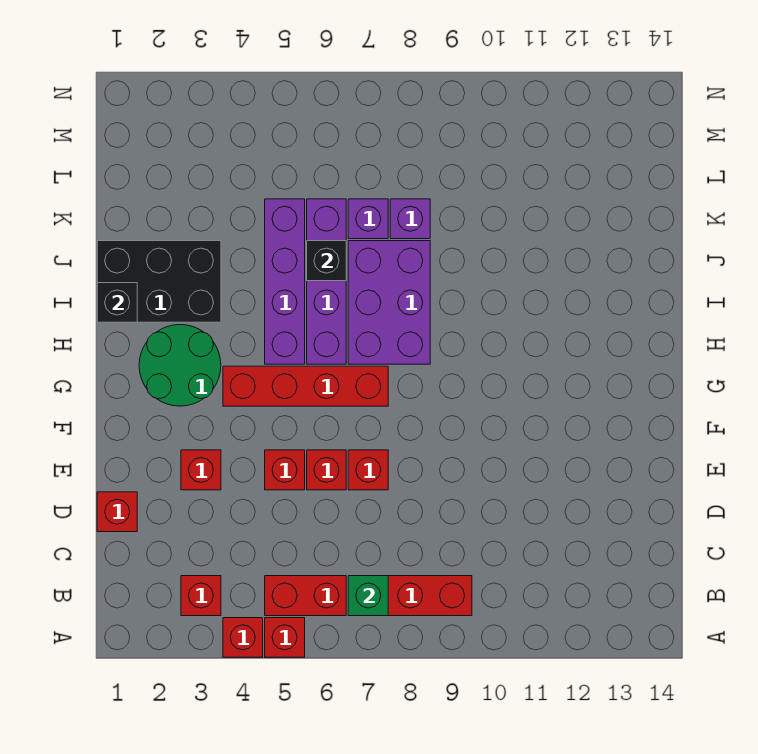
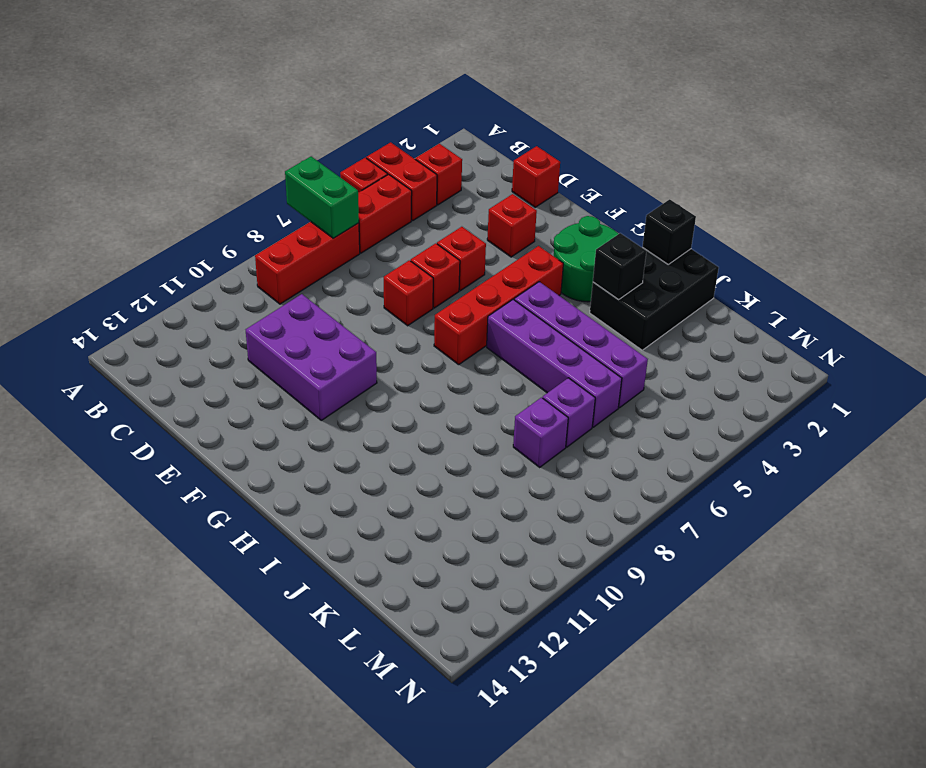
red 1x1 brick [223,618,263,657] -> red 1x2 brick [366,142,437,221]
green 1x1 brick [348,576,388,616] -> green 1x2 brick [285,156,359,238]
purple 2x3 brick [348,241,430,364] -> purple 2x3 brick moved to [246,294,377,420]
black 1x1 brick [307,241,346,281] -> black 1x1 brick moved to [593,233,646,300]

